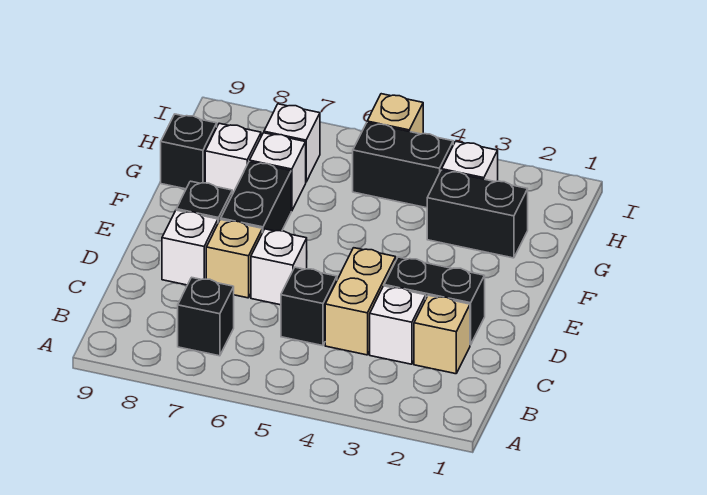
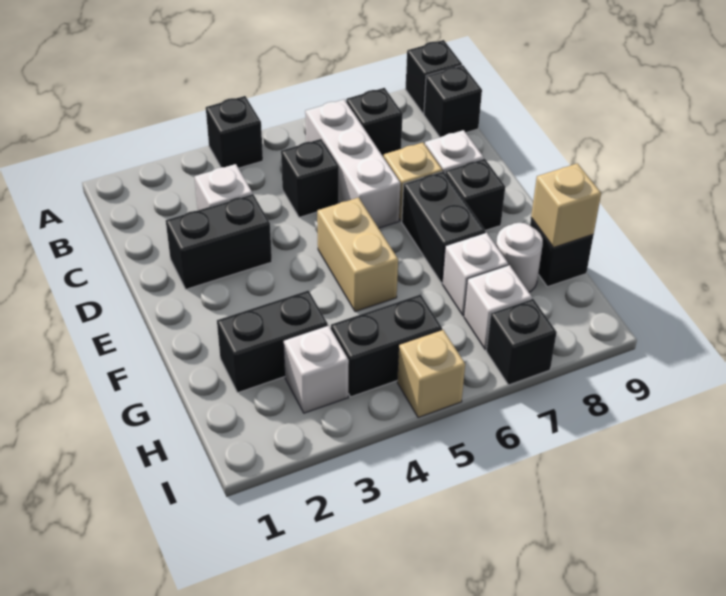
none -> black 1x1 brick [206,96,263,168]
none -> black 1x1 brick [406,40,462,113]
none -> black 1x1 brick [424,65,482,137]
tan 1x1 brick [414,295,470,374] -> tan 1x1 brick moved to [531,163,601,248]
tan 1x2 brick [325,248,396,355] -> tan 1x2 brick moved to [317,198,398,312]
white 1x1 brick [251,229,307,305] -> white 1x3 brick [305,99,400,228]
white 1x1 brick [205,123,261,194] -> white 1x1 round brick [496,223,543,292]
none -> black 1x1 brick [486,299,557,385]

